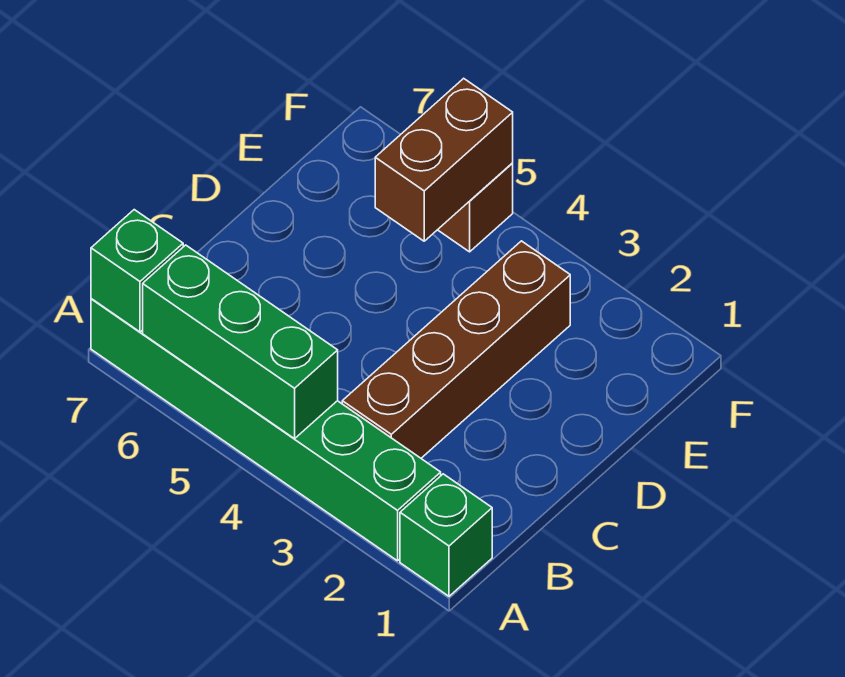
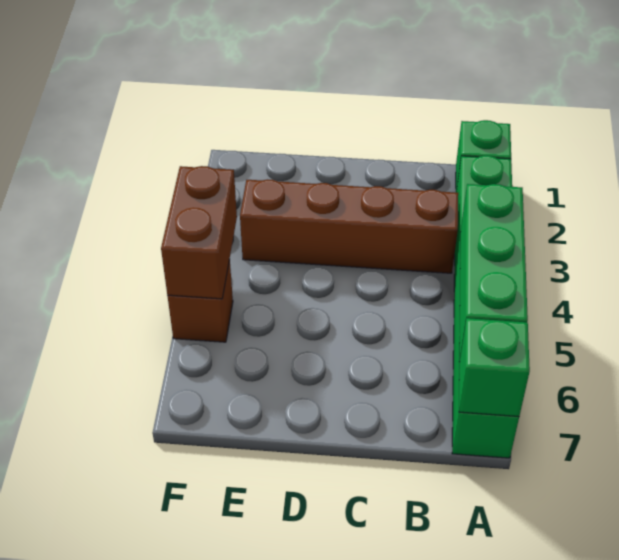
brown 1x2 brick [375,78,513,241] -> brown 1x2 brick turned to [161,166,237,299]

